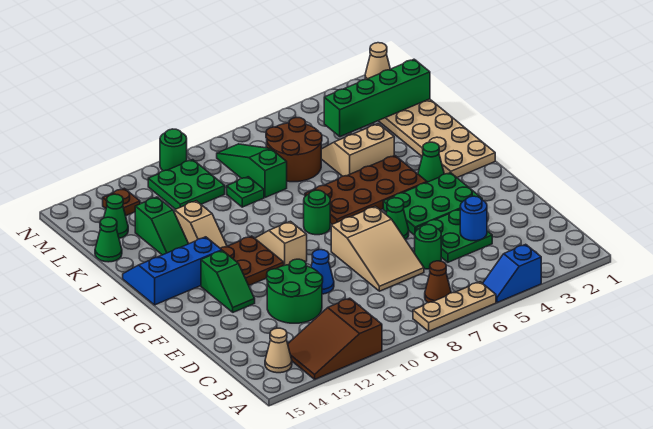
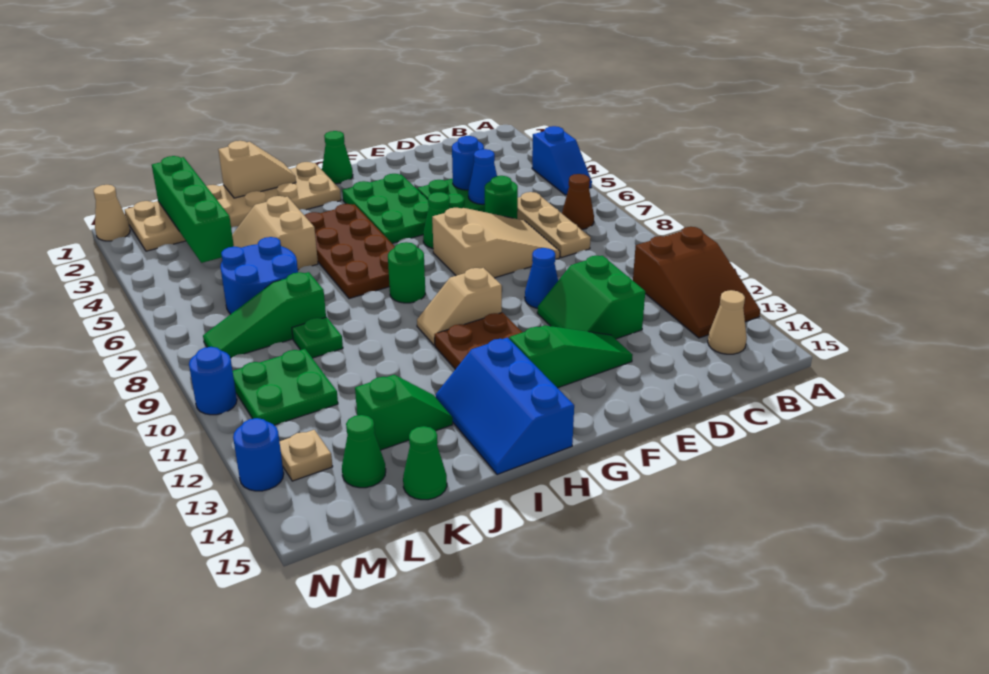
tan 1x3 plate [413,282,496,331] -> tan 1x3 plate moved to [517,192,591,258]
none -> blue 1x1 cone [468,149,497,204]
green 2x2 round brick [267,259,323,323] -> green 2x2 slope [537,256,645,339]
green 1x2 slope [201,251,255,312] -> green 1x3 slope [509,325,633,388]
green 1x1 cone [418,142,444,182] -> green 1x1 cone moved to [322,131,353,184]
tan 1x2 slope [175,201,227,248] -> tan 1x2 slope moved to [218,141,296,198]
brown 2x2 round brick [266,118,322,182] -> blue 2x2 round brick [220,237,298,314]
brown 1x1 plate [103,188,140,216] -> tan 1x1 plate [280,430,333,481]
green 1x1 round brick [160,129,187,171] -> blue 1x1 round brick [189,347,237,415]
none -> blue 1x1 round brick [233,418,284,491]

